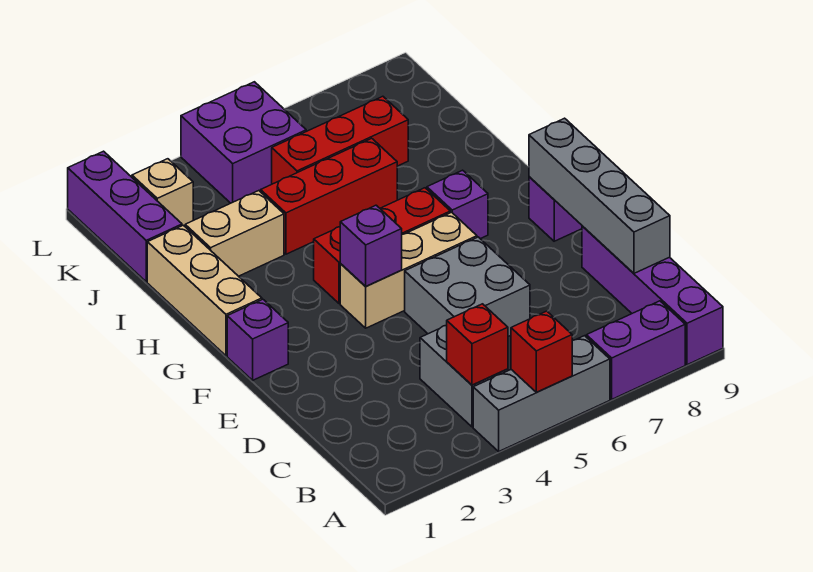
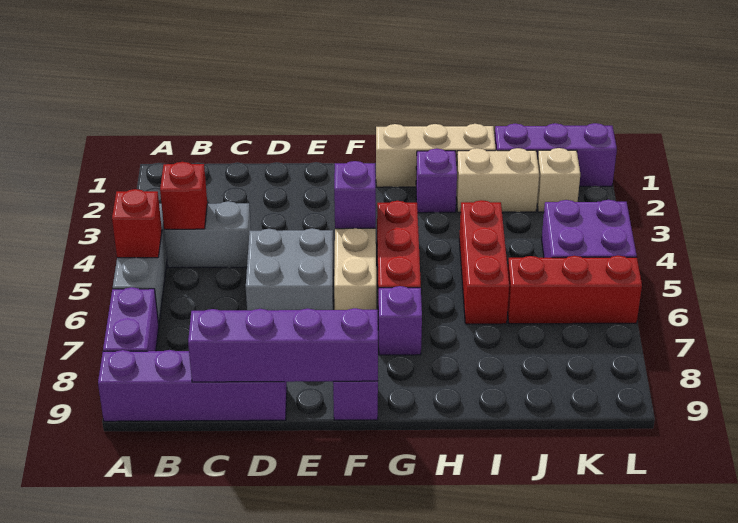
grey 1x4 brick [529,118,670,273] -> purple 1x4 brick [188,308,378,382]
purple 1x1 brick [227,299,288,380] -> purple 1x1 brick moved to [416,148,457,213]
tan 1x2 brick [185,191,284,276] -> tan 1x2 brick turned to [456,148,539,212]
red 1x3 brick [272,96,408,184] -> red 1x3 brick turned to [507,256,642,324]

